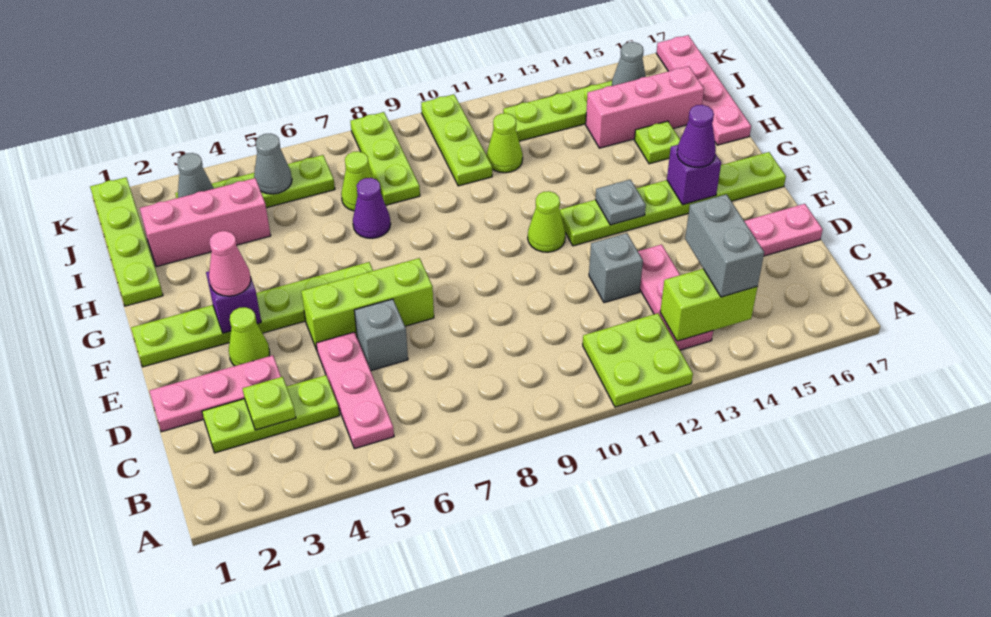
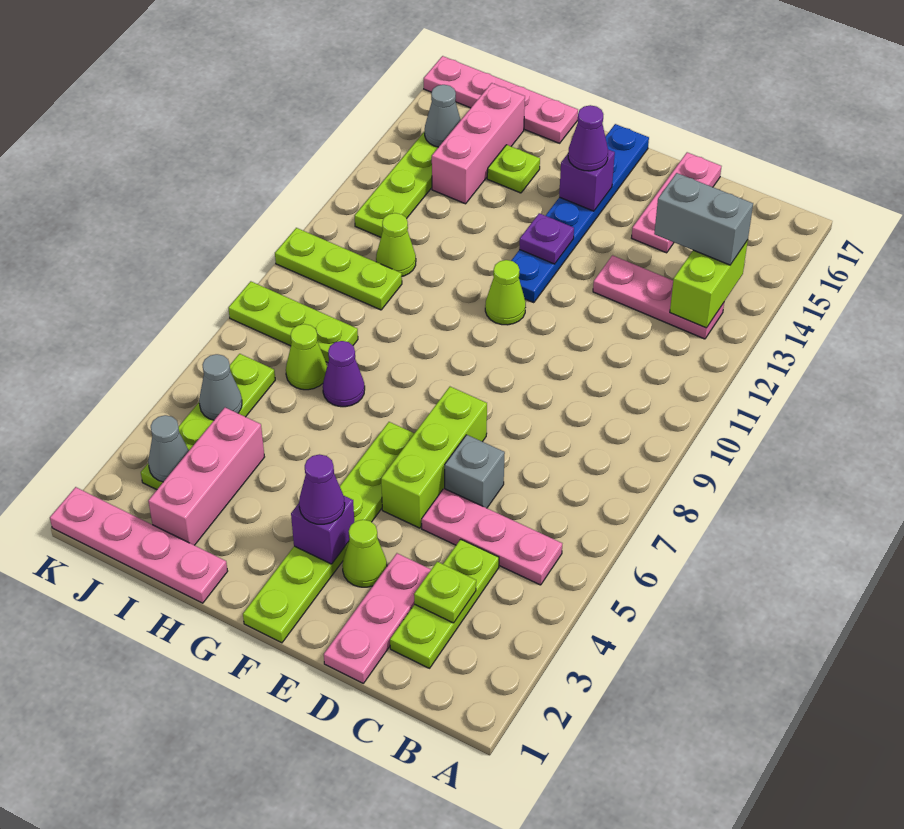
lime 2x2 plate [583,313,693,407] -> none
grey 1x1 brick [589,233,643,303] -> none
pink 1x1 cone [209,231,251,296] -> purple 1x1 cone [299,454,345,524]
lime 1x6 plate [560,152,786,246] -> blue 1x6 plate [511,124,649,303]
grey 1x1 plate [595,179,646,225] -> purple 1x1 plate [519,213,574,264]
lime 1x4 plate [90,177,163,306] -> pink 1x4 plate [50,487,228,603]

